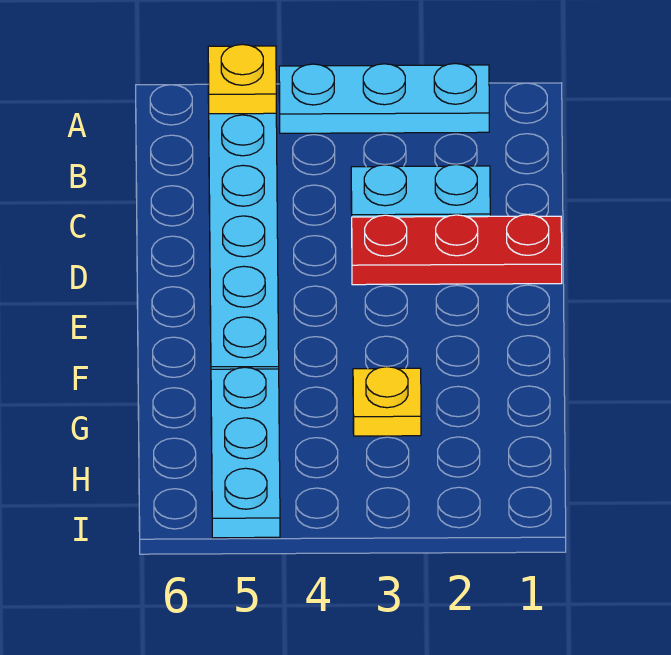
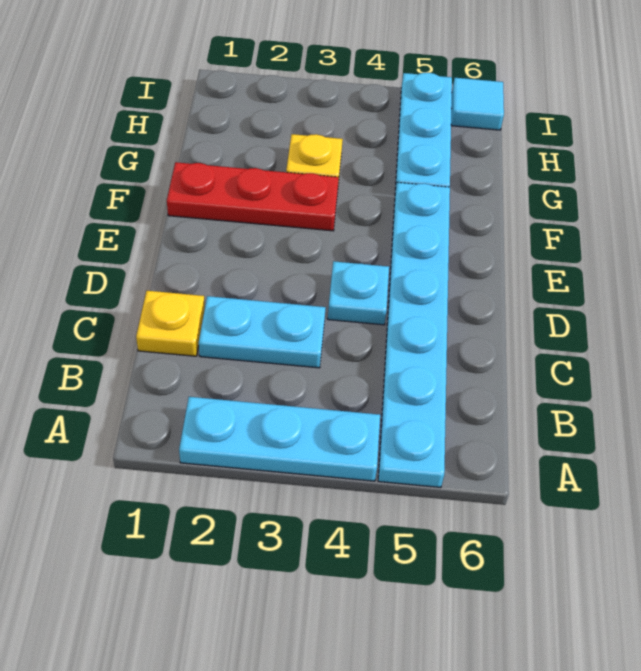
yellow 1x1 plate [208,44,276,114] -> yellow 1x1 plate moved to [136,291,205,356]
red 1x3 plate [352,215,562,285] -> red 1x3 plate moved to [167,162,339,231]
none -> cyan 1x1 plate [328,261,389,325]
none -> cyan 1x1 tile [451,78,504,130]

